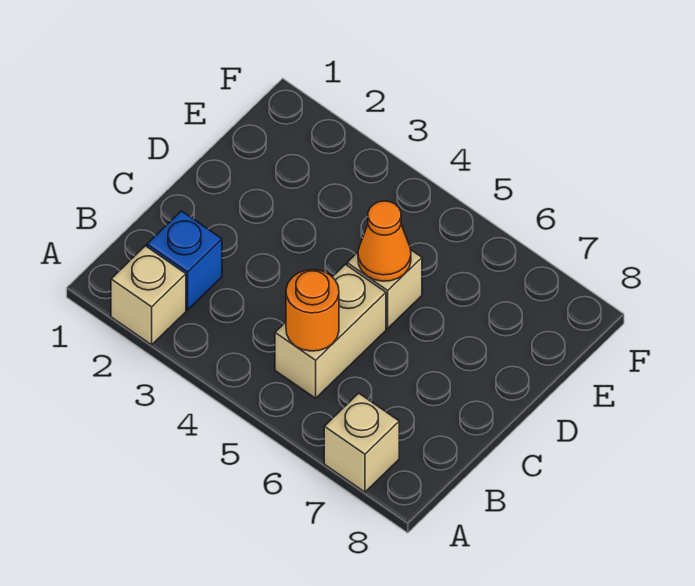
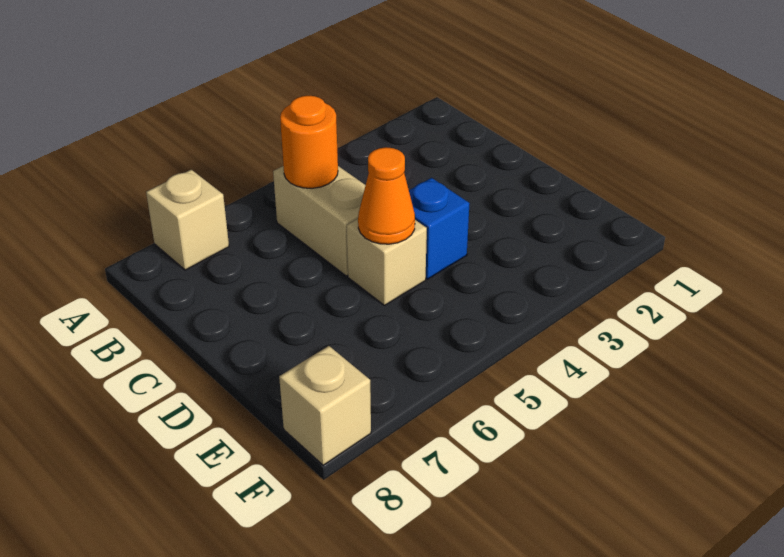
tan 1x1 brick [111,246,186,345] -> tan 1x1 brick moved to [279,346,371,465]
blue 1x1 brick [147,211,222,310] -> blue 1x1 brick moved to [409,178,470,279]

